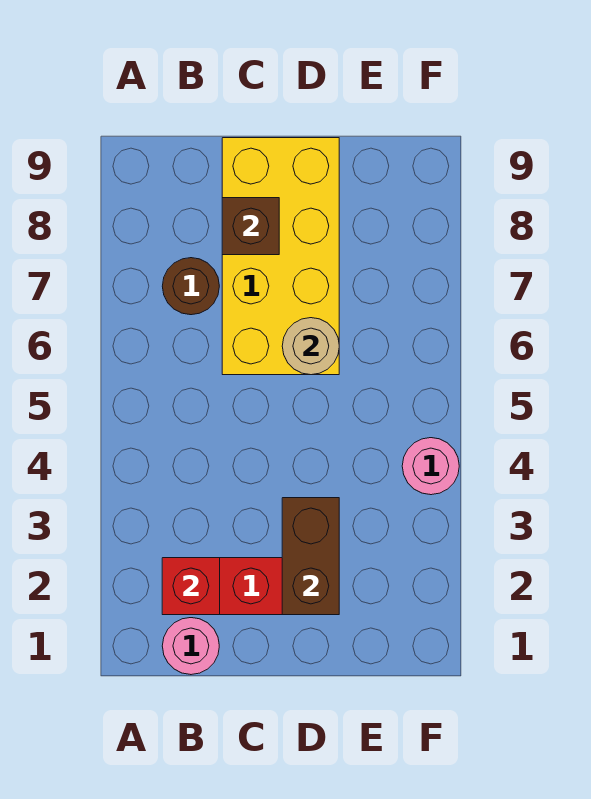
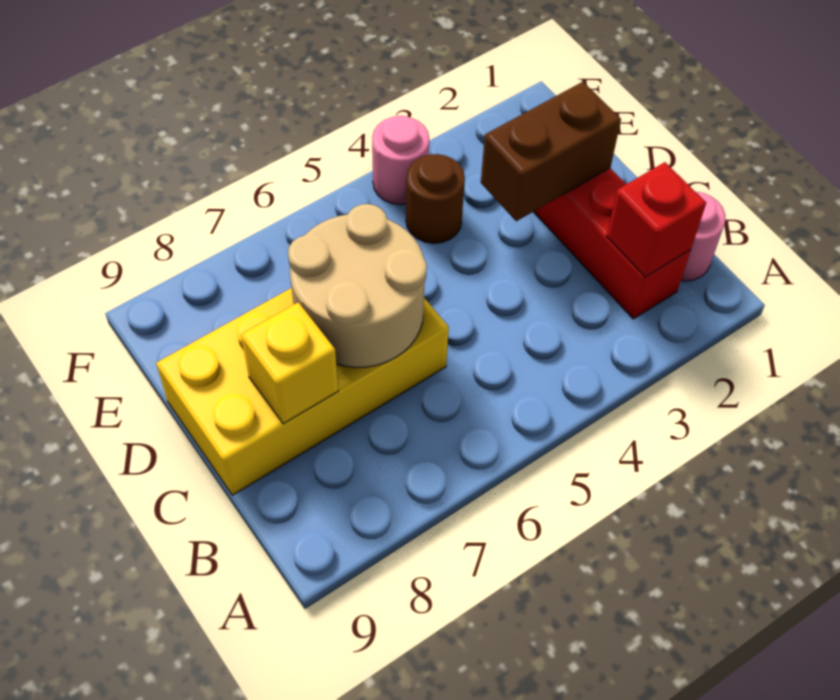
brown 1x1 round brick [162,258,219,315] -> brown 1x1 round brick moved to [406,154,465,243]
brown 1x1 brick [222,198,279,255] -> yellow 1x1 brick [241,302,338,424]
tan 1x1 round brick [282,318,339,375] -> tan 2x2 round brick [288,204,427,368]

